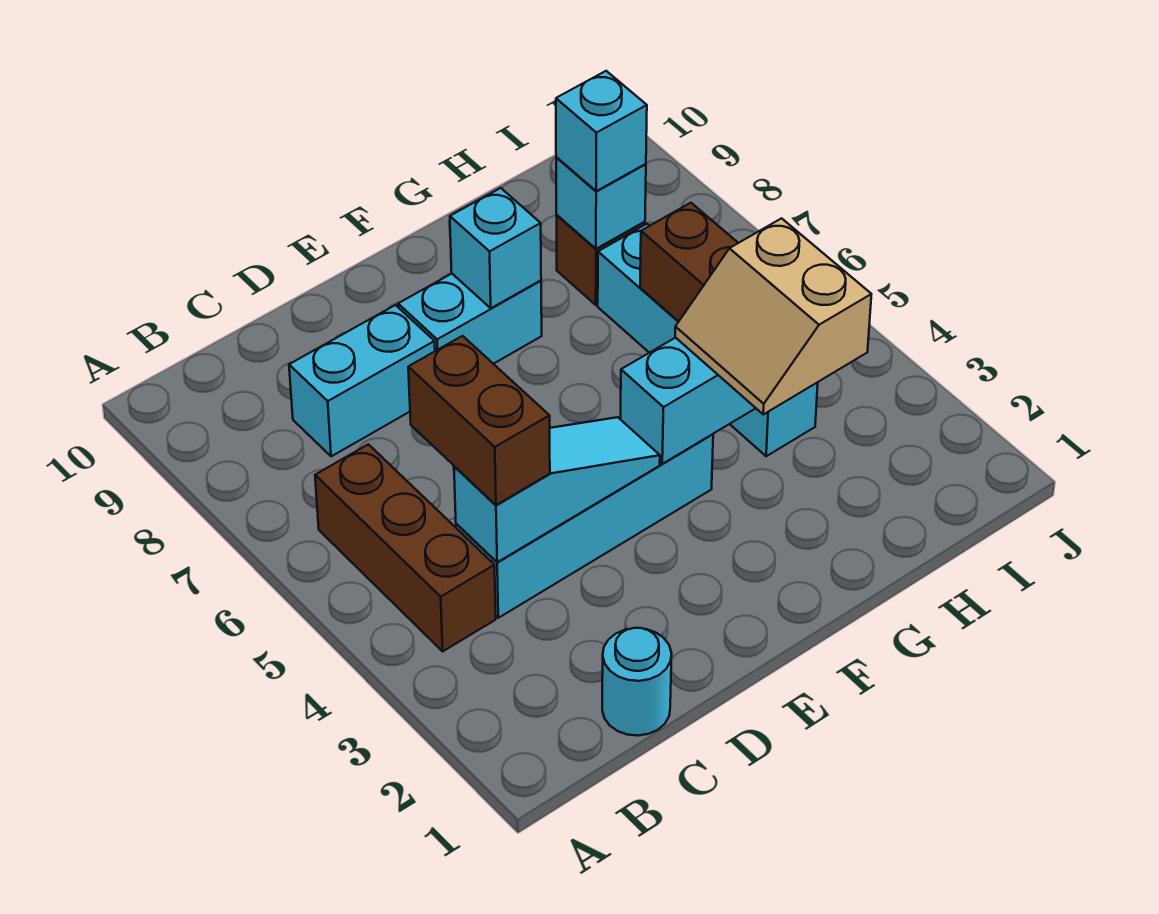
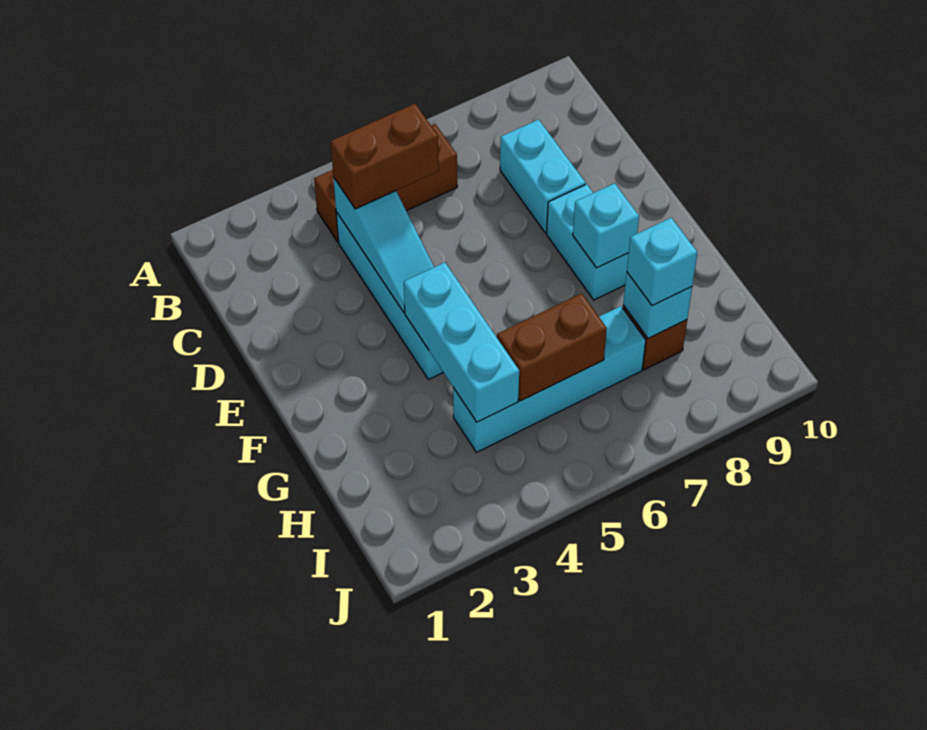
cyan 1x1 round brick [602,628,672,736] -> none
tan 2x2 slope [675,218,872,414] -> none

